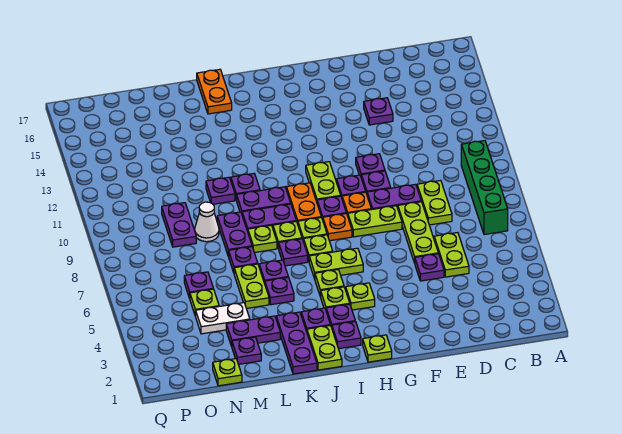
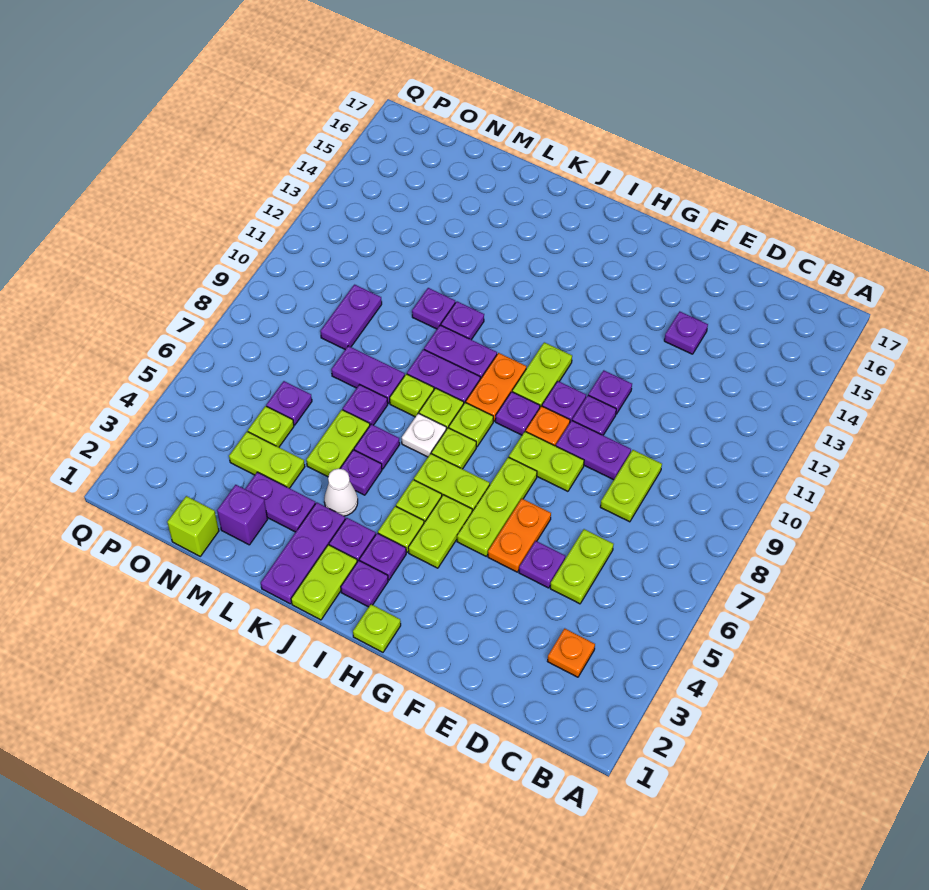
green 1x4 brick [461,141,508,235] -> none
lime 1x3 plate [398,202,438,263] -> lime 1x3 plate moved to [457,457,537,556]
lime 1x1 plate [346,283,375,310] -> lime 1x2 plate [408,495,472,568]
orange 1x1 plate [323,214,352,241] -> orange 1x1 plate moved to [547,629,595,677]
purple 1x1 plate [278,239,308,266] -> white 1x1 plate [402,413,446,457]
orange 1x2 plate [197,69,232,114] -> orange 1x2 plate moved to [488,499,551,572]
purple 1x2 plate [217,212,252,256] -> purple 1x2 plate turned to [331,346,405,404]
purple 1x1 plate [232,337,261,364] -> purple 1x1 brick [217,485,268,545]
white 1x2 plate [196,303,250,334] -> lime 1x2 plate [229,432,305,488]
white 1x1 cone [195,202,219,242] -> white 1x1 cone moved to [324,469,358,516]
lime 1x1 plate [213,359,242,386] -> lime 1x1 brick [167,496,219,556]

